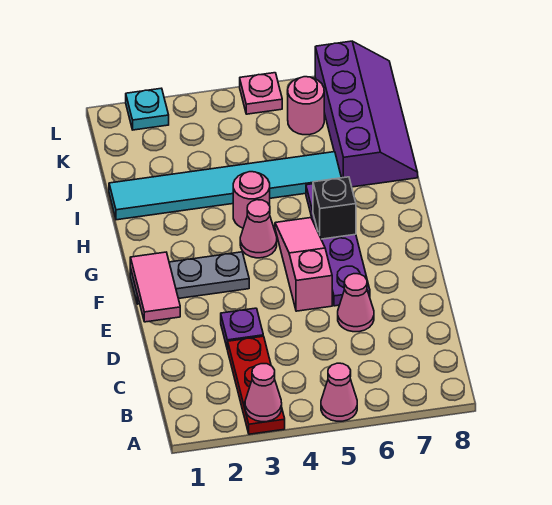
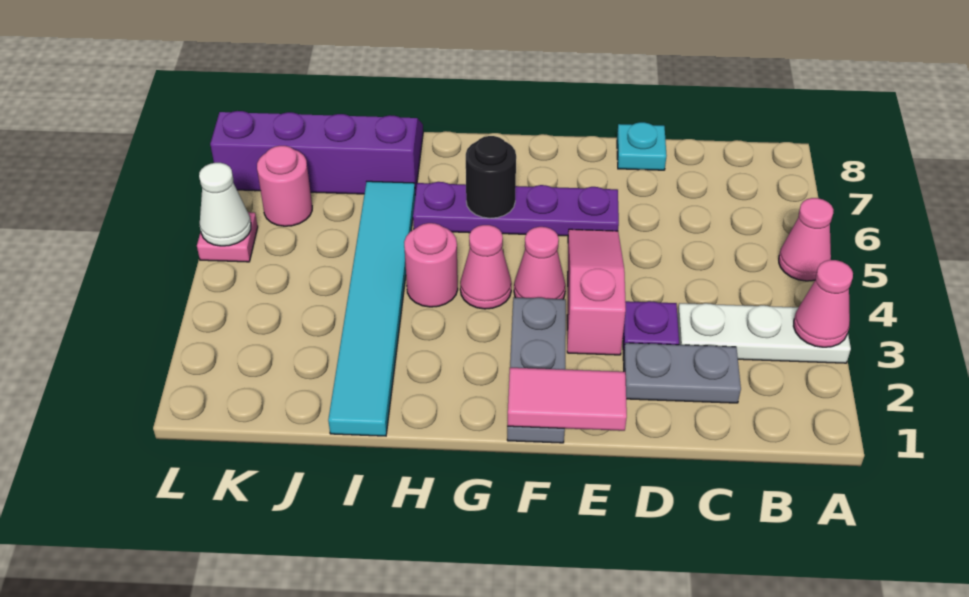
red 1x3 plate [228,336,285,434] -> white 1x3 plate [677,303,851,363]
none -> grey 1x2 plate [623,343,741,403]
pink 1x1 cone [338,274,374,332] -> pink 1x1 cone moved to [514,227,566,299]
pink 1x3 slope [275,218,332,311] -> pink 1x3 slope turned to [567,229,626,355]
black 1x1 brick [313,177,356,239] -> black 1x1 round brick [466,136,516,218]
cyan 1x1 plate [126,88,169,130] -> cyan 1x1 plate moved to [617,122,667,170]
none -> white 1x1 cone [199,163,251,246]

